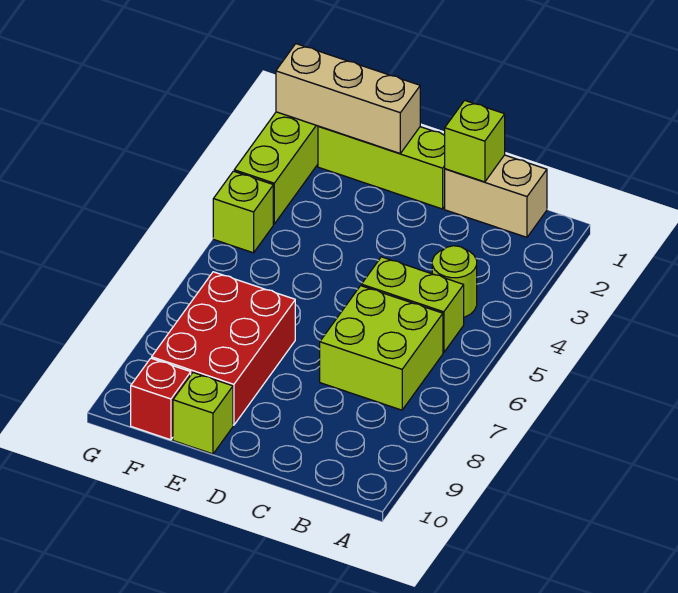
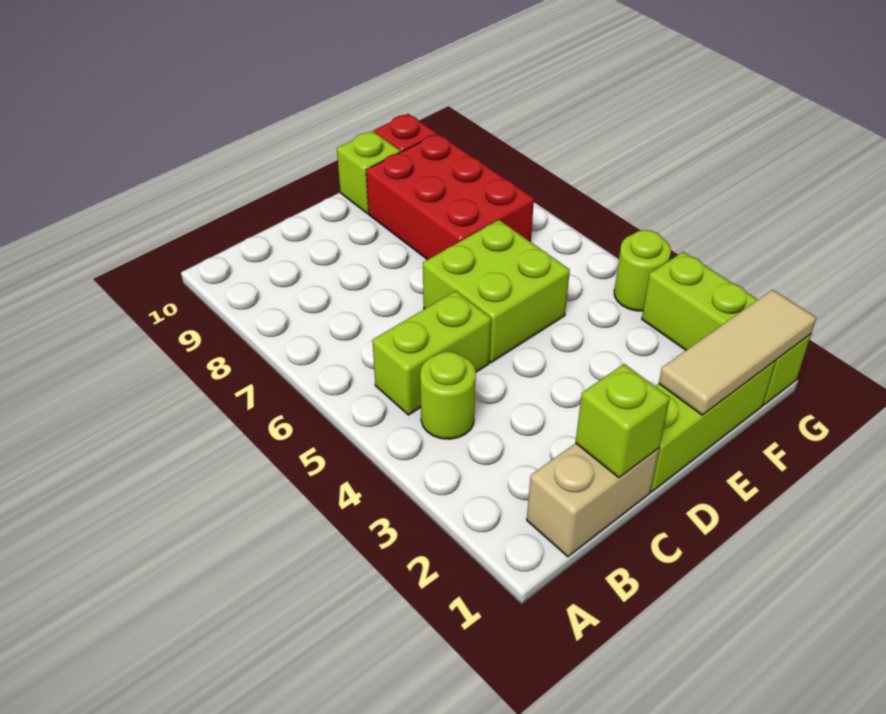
lime 2x2 brick [320,286,443,410] -> lime 2x2 brick moved to [423,220,570,362]
tan 1x3 brick [276,44,420,153] -> tan 1x3 tile [659,290,816,415]
lime 1x1 brick [213,171,273,253] -> lime 1x1 round brick [614,230,671,311]

